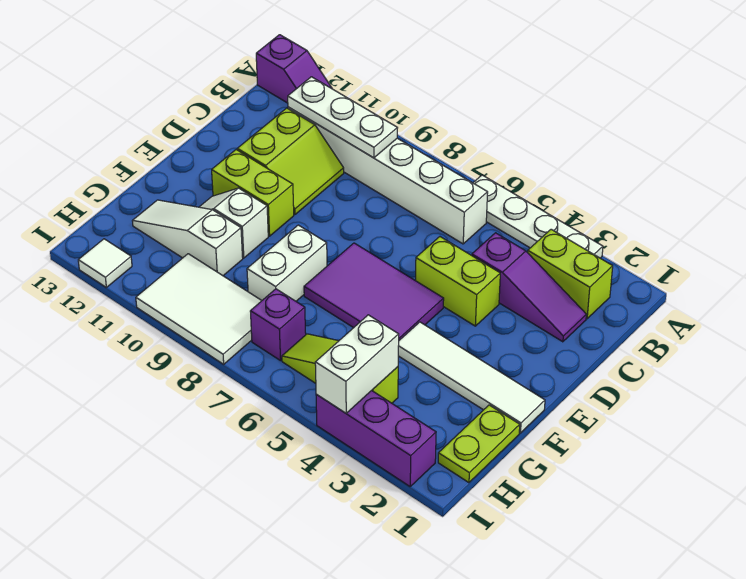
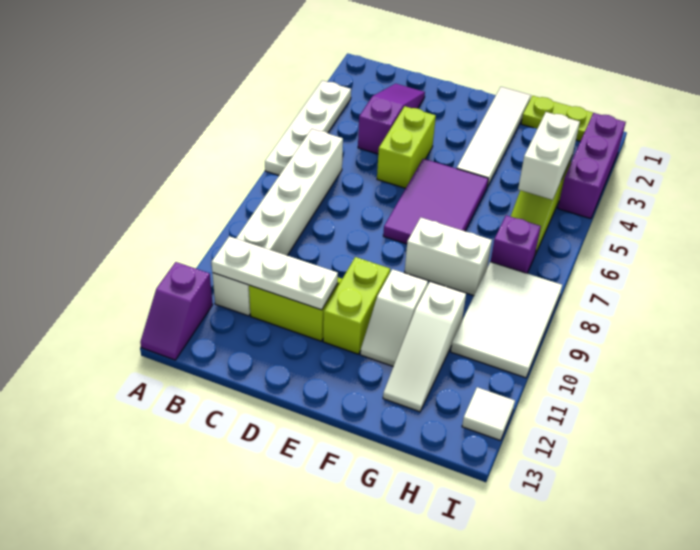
purple 1x2 slope [256,35,332,103] -> purple 1x2 slope turned to [140,262,213,360]
lime 1x2 brick [528,229,613,319] -> none
white 1x3 plate [288,77,397,158] -> white 1x3 plate turned to [212,236,338,310]
white 1x2 brick [315,315,399,413] -> white 1x2 brick turned to [518,112,580,200]

